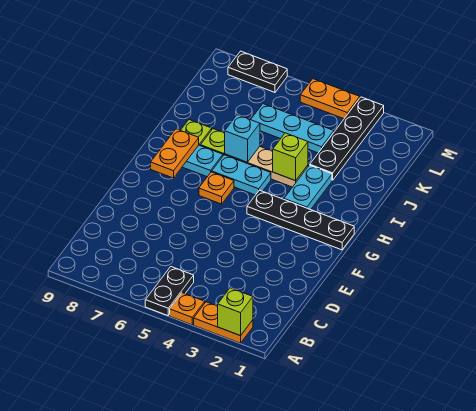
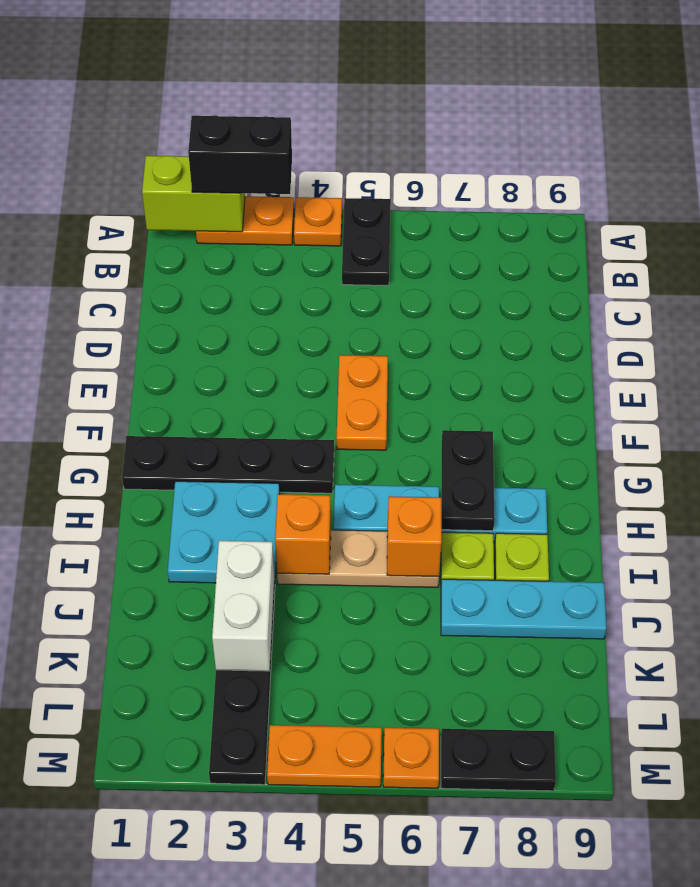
lime 1x1 brick [218,288,253,336] -> lime 1x2 brick [142,156,245,232]
none -> black 1x2 brick [188,115,292,194]
orange 1x1 plate [199,172,234,204] -> orange 1x1 plate moved to [383,727,439,788]
none -> black 1x2 plate [442,430,495,531]
orange 1x2 plate [151,129,199,178] -> orange 1x2 plate moved to [336,355,388,450]
cyan 1x2 plate [284,165,332,210] -> cyan 2x2 plate [168,481,280,583]
lime 1x1 brick [272,133,308,181] -> orange 1x1 brick [275,494,331,574]
cyan 1x1 brick [225,115,260,162] -> orange 1x1 brick [387,496,442,577]
none -> white 1x2 brick [212,541,274,671]
cyan 1x3 plate [251,104,334,153] -> cyan 1x3 plate moved to [441,579,606,639]

